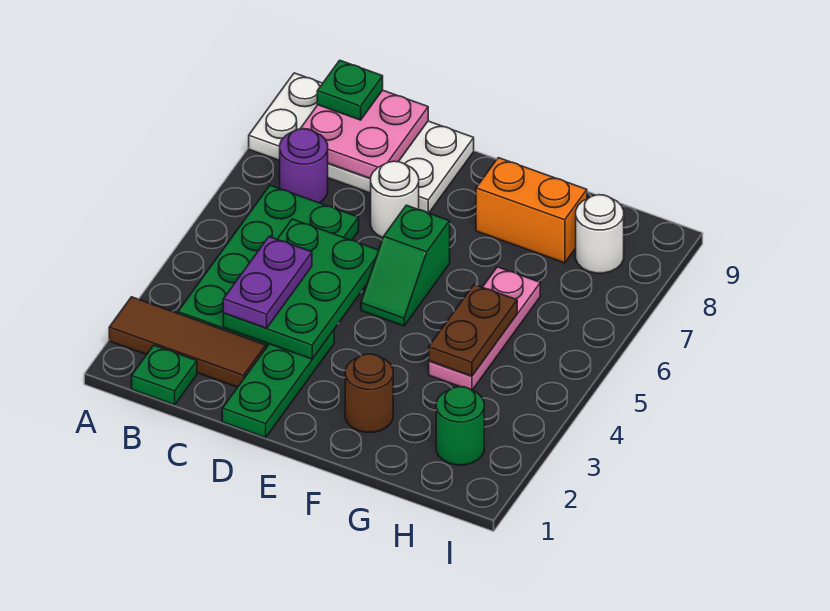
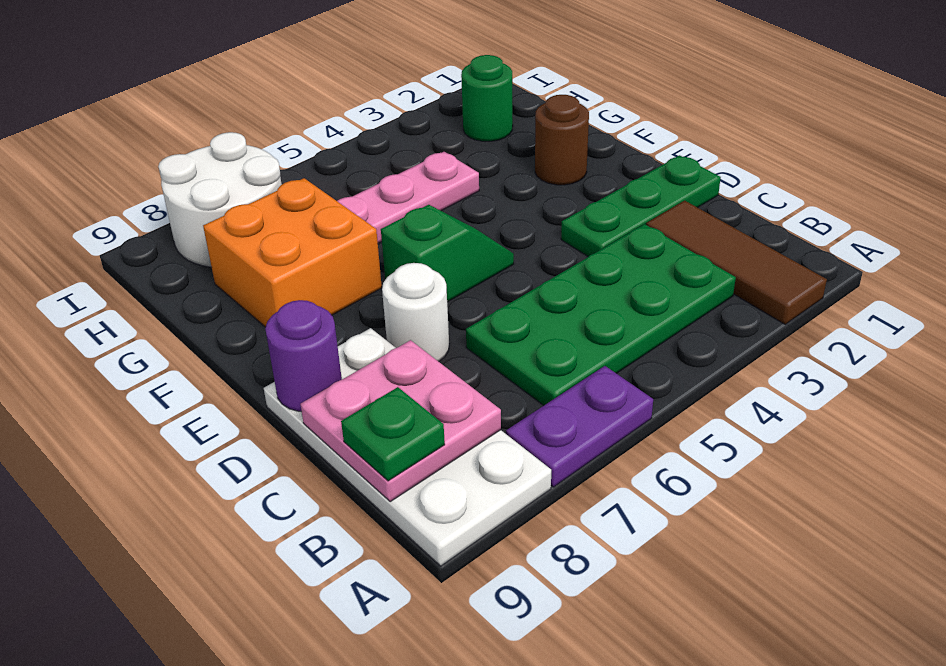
green 1x1 plate [132,345,197,405] -> none
purple 1x1 round brick [280,129,328,203] -> purple 1x1 round brick moved to [265,300,342,411]
green 2x3 plate [223,219,379,359] -> none
purple 1x2 plate [223,237,312,328] -> purple 1x2 plate moved to [506,366,653,487]
orange 1x2 brick [476,158,587,263] -> orange 2x2 brick [203,178,382,327]
brown 1x2 plate [429,285,517,376] -> none
white 1x1 round brick [576,195,624,273] -> white 2x2 round brick [158,132,282,267]

